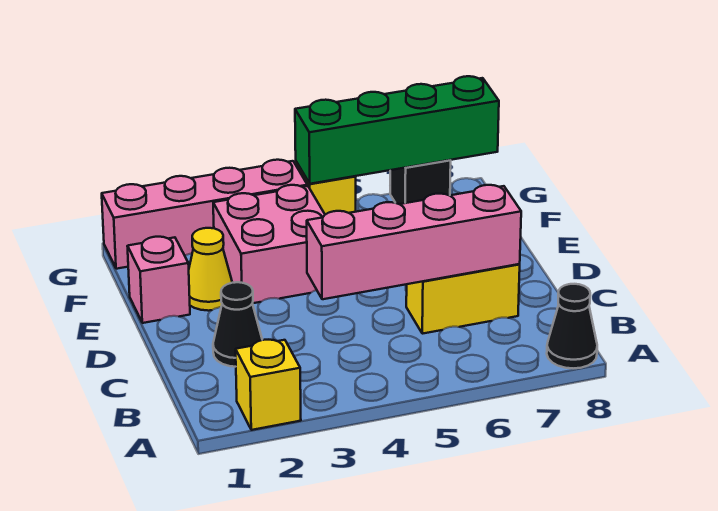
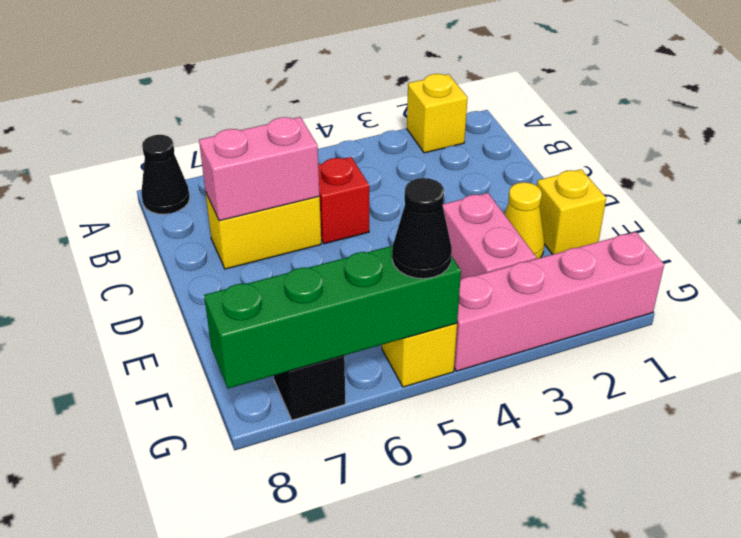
black 1x1 cone [213,282,262,367] -> black 1x1 cone moved to [392,178,452,279]
pink 1x4 brick [307,185,521,299] -> pink 1x2 brick [199,117,320,221]
none -> red 1x1 brick [318,157,369,244]
pink 1x1 brick [127,237,190,323] -> yellow 1x1 brick [537,169,606,255]
pink 2x2 brick [213,185,325,303] -> pink 1x2 brick [443,193,536,280]

